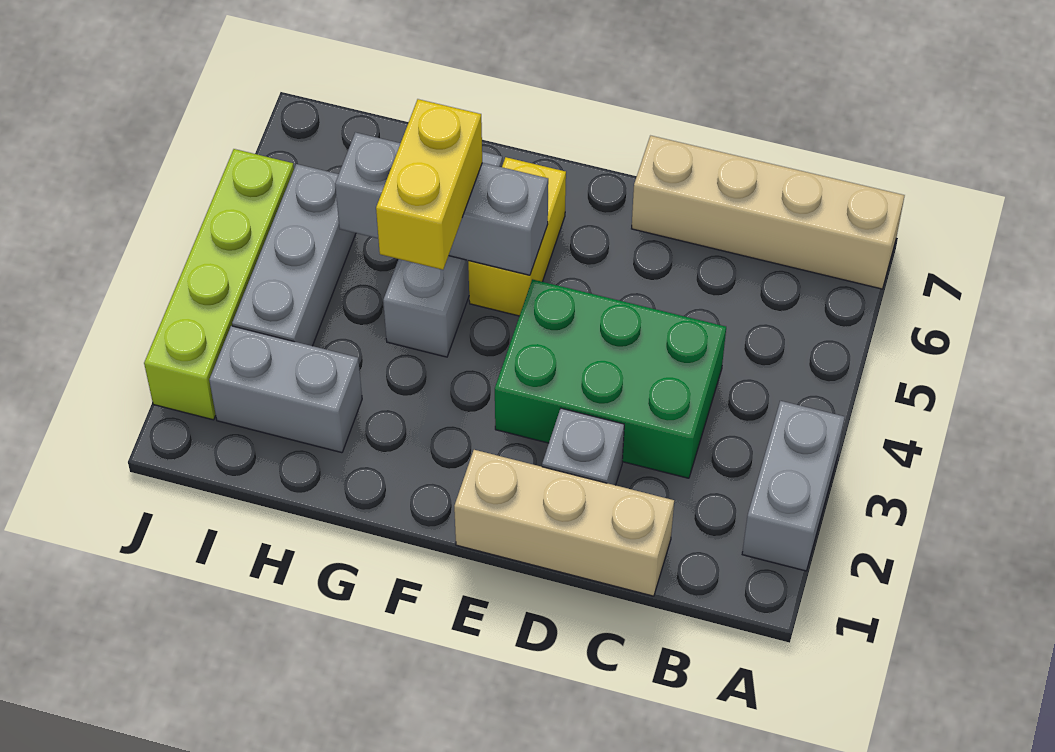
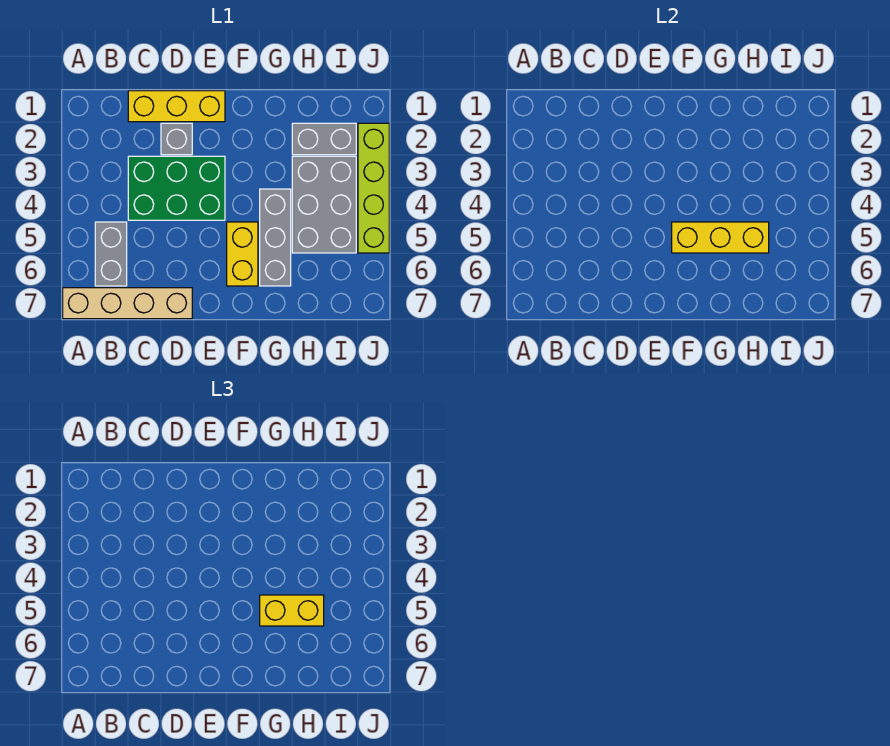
grey 1x2 brick [742,401,845,571] -> grey 1x2 brick moved to [95,222,127,286]
tan 1x3 brick [454,450,674,596] -> yellow 1x3 brick [128,91,225,122]
grey 1x3 brick [335,132,548,275] -> yellow 1x3 brick [672,222,769,253]
yellow 1x2 brick [376,99,482,270] -> yellow 1x2 brick turned to [260,595,324,626]
grey 1x3 brick [232,164,356,346] -> grey 2x3 brick [292,156,356,253]

